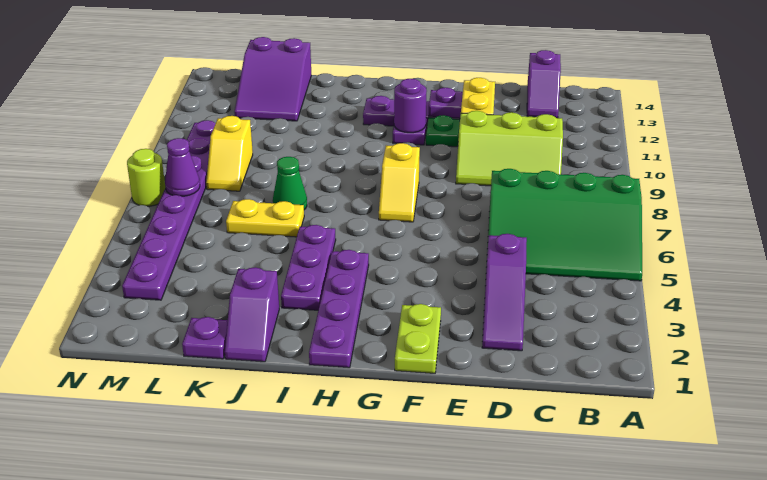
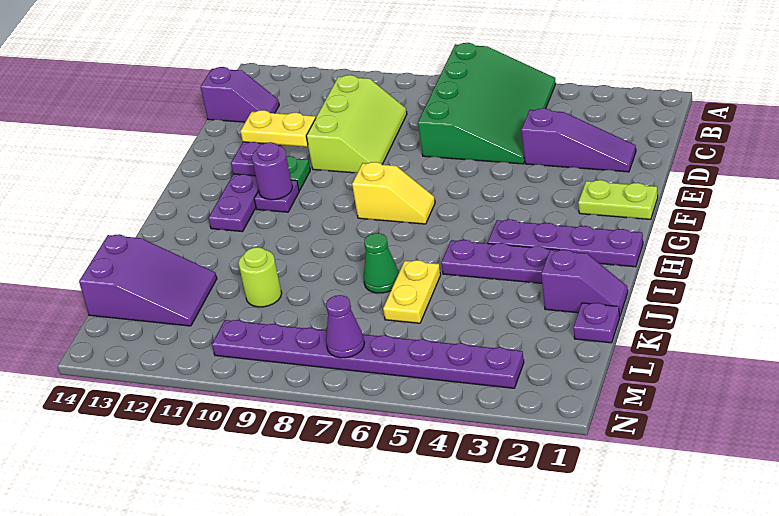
yellow 1x2 slope [206,116,253,191] -> none
lime 1x1 round brick [127,149,165,206] -> lime 1x1 round brick moved to [238,247,282,307]

